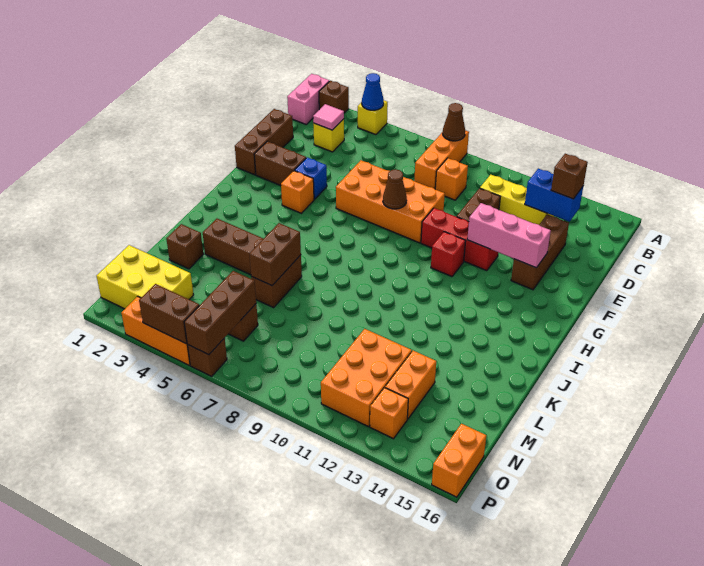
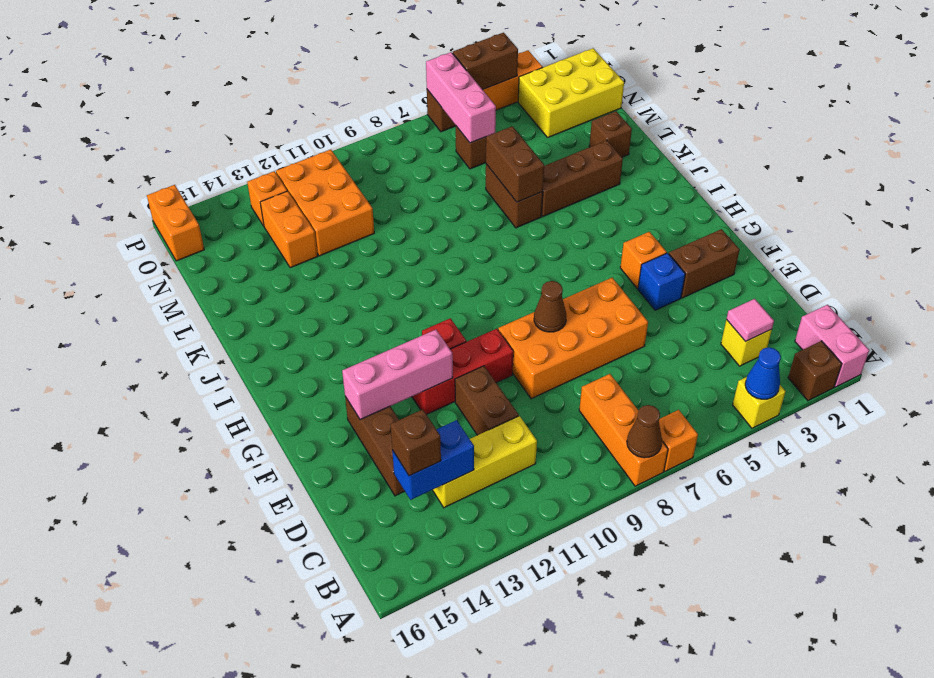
orange 1x1 brick [435,158,468,200] -> orange 1x1 brick moved to [659,410,698,471]
brown 1x3 brick [235,109,293,175] -> none
brown 1x3 brick [184,271,256,355] -> pink 1x3 brick [426,52,496,143]

